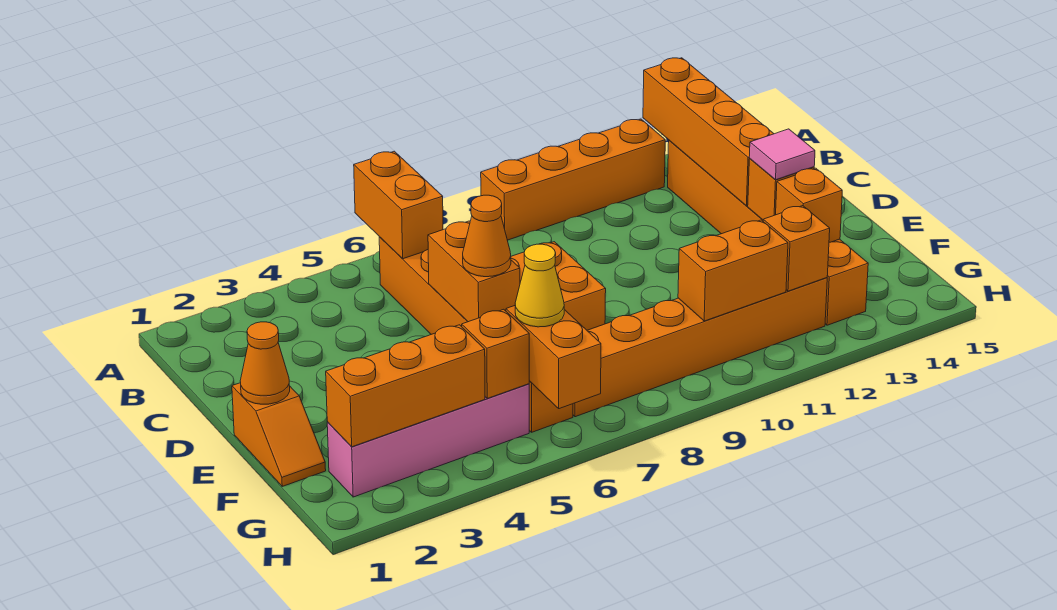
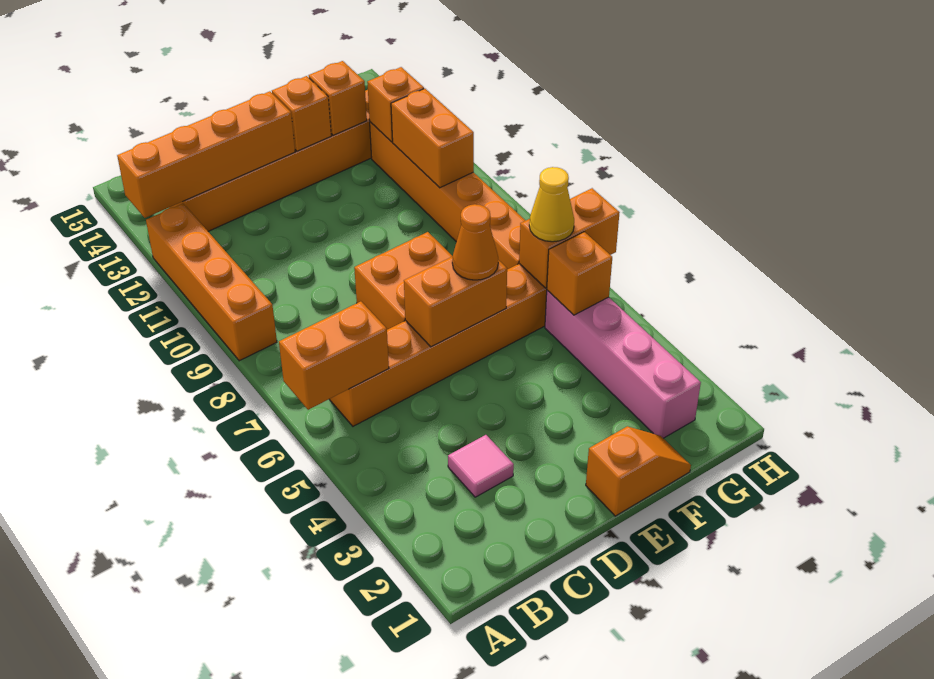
orange 1x1 cone [240,322,290,404] -> none
pink 1x1 tile [749,129,815,180] -> pink 1x1 tile moved to [448,435,514,497]
orange 1x3 brick [326,325,485,447] -> none

